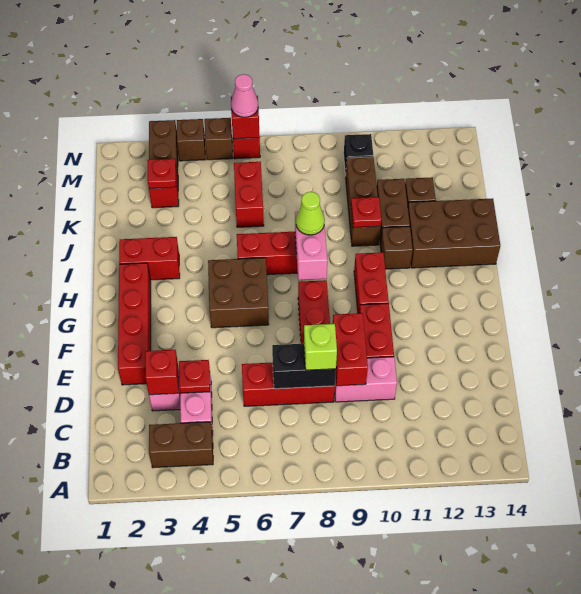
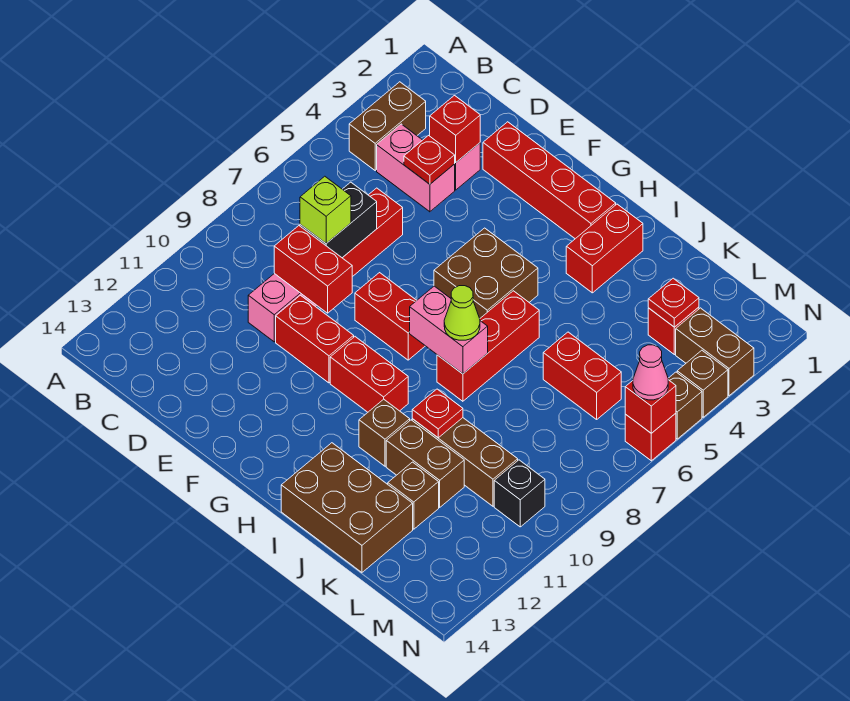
brown 2x3 brick [408,199,500,268] -> brown 2x3 brick turned to [281,443,413,572]

